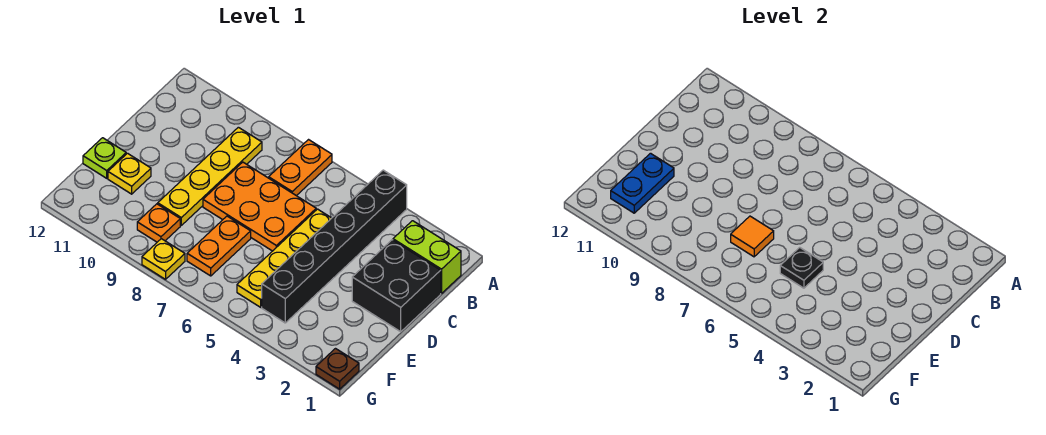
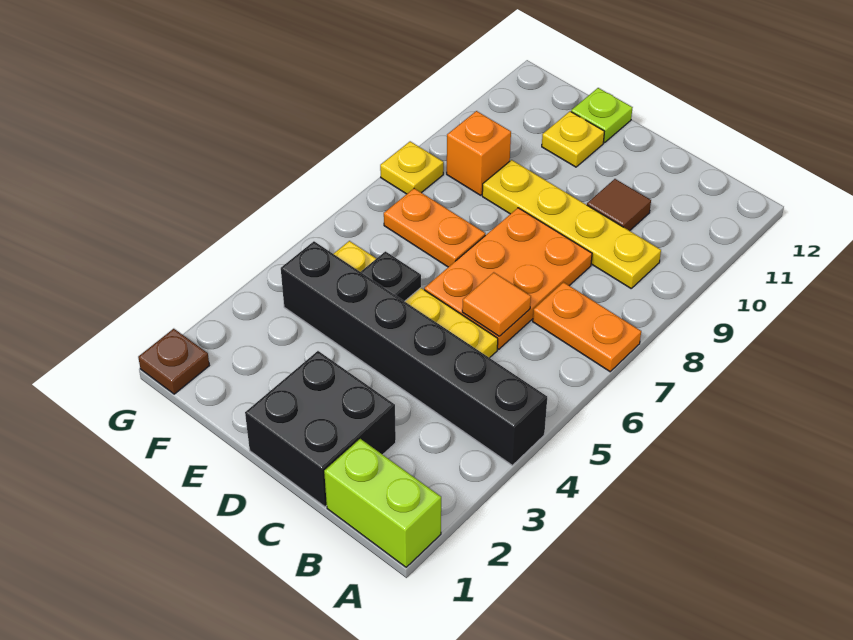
lime 1x2 brick [393,221,461,293] -> lime 1x2 brick turned to [324,439,441,567]
none -> brown 1x1 tile [587,179,651,231]
orange 1x1 tile [731,216,774,257] -> orange 1x1 tile moved to [462,272,531,336]
blue 1x2 plate [611,153,674,213] -> none
orange 1x1 plate [137,204,180,242] -> orange 1x1 brick [447,111,511,195]

